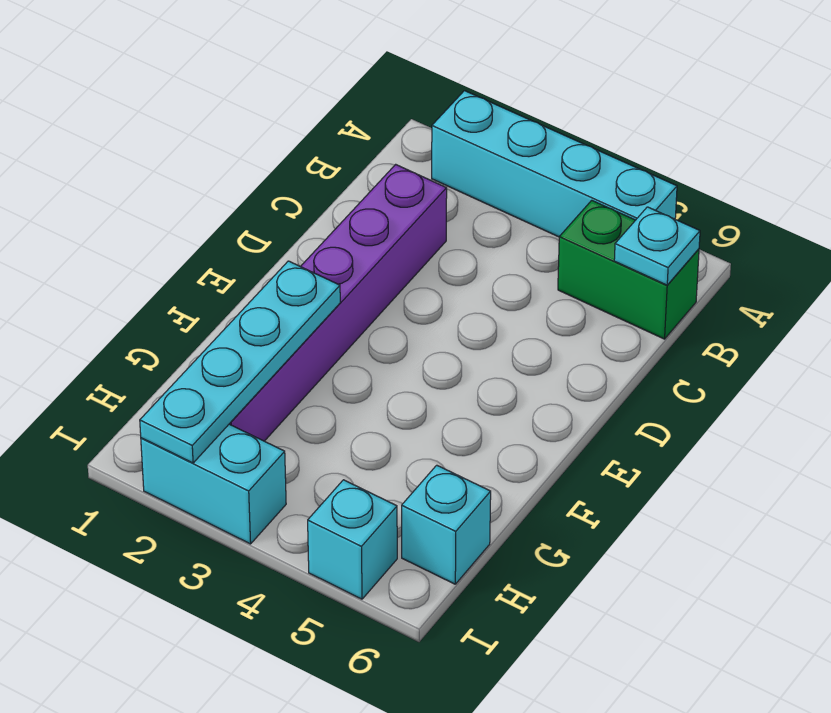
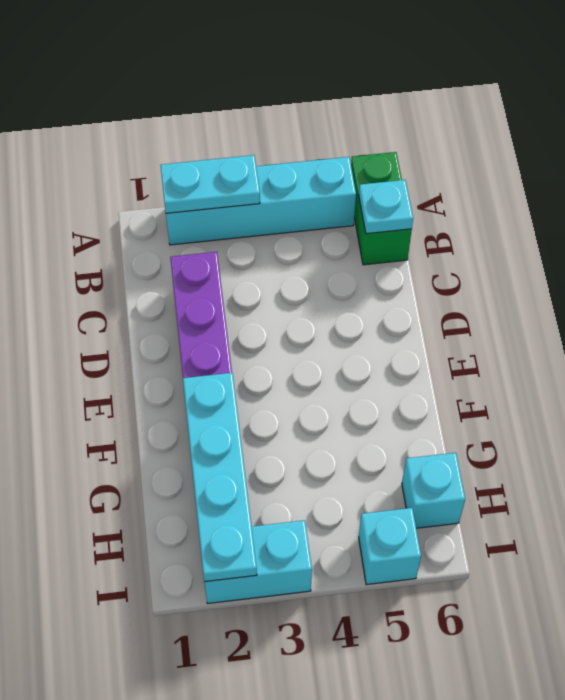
none -> cyan 1x2 plate [161,155,260,213]
green 1x2 brick [558,200,699,339] -> green 1x2 brick turned to [351,152,412,265]

